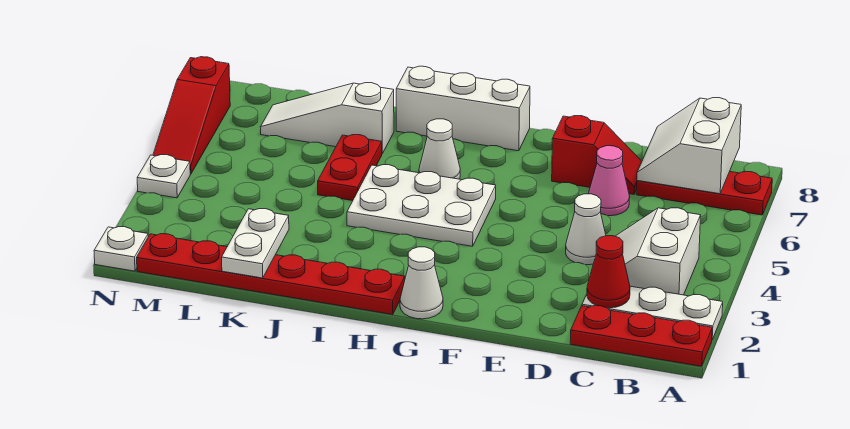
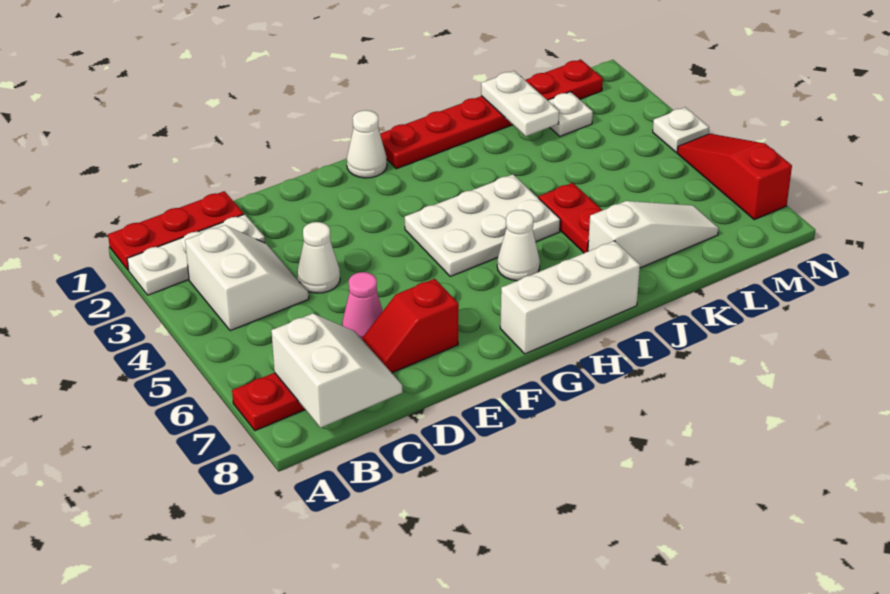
red 1x1 cone [587,236,630,308] -> none
white 1x1 plate [94,227,148,271] -> white 1x1 plate moved to [548,92,593,136]

